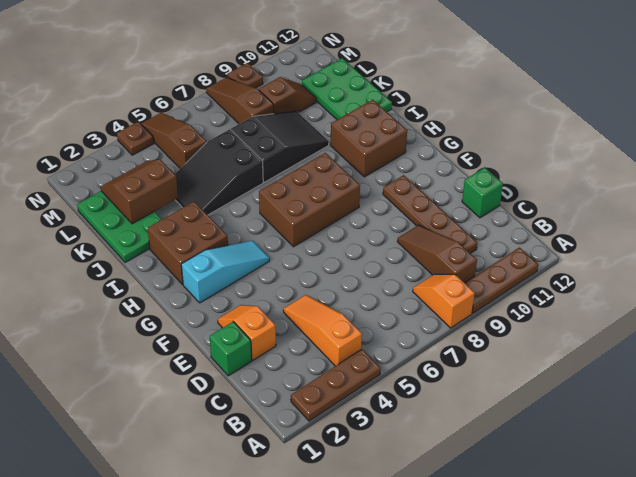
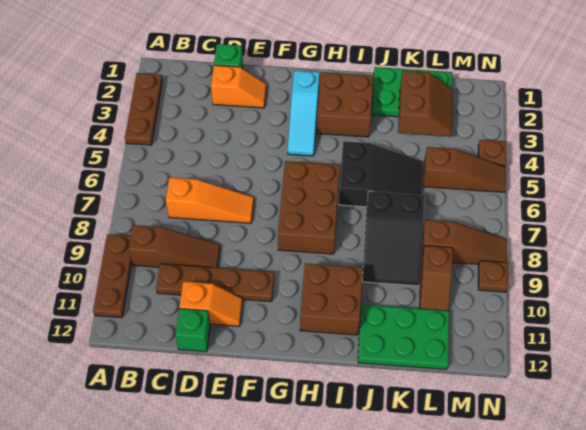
orange 1x2 slope [413,274,475,328] -> orange 1x2 slope moved to [179,281,243,326]
orange 1x3 slope [283,295,362,366] -> orange 1x3 slope moved to [166,178,254,223]
black 2x3 slope [175,129,263,215] -> black 2x3 slope turned to [339,141,423,207]

